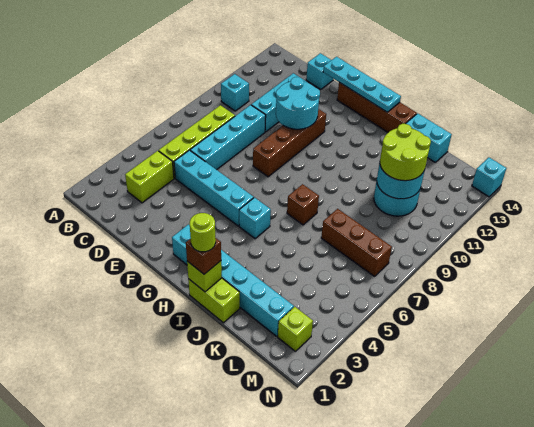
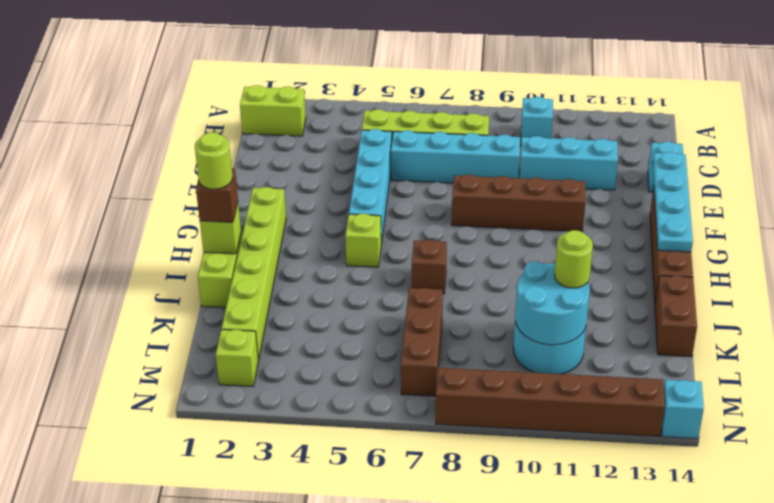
lime 1x2 brick [125,151,174,203] -> lime 1x2 brick moved to [240,85,306,136]
cyan 2x2 round brick [276,77,320,129] -> none
cyan 1x6 brick [172,224,294,337] -> lime 1x6 brick [221,187,286,360]
cyan 1x1 brick [239,198,271,239] -> lime 1x1 brick [345,214,381,267]
cyan 1x2 brick [406,113,452,162] -> brown 1x2 brick [655,275,697,357]
lime 2x2 round brick [380,124,431,181] -> lime 1x1 round brick [555,230,593,288]
none -> brown 1x6 brick [436,368,665,437]

